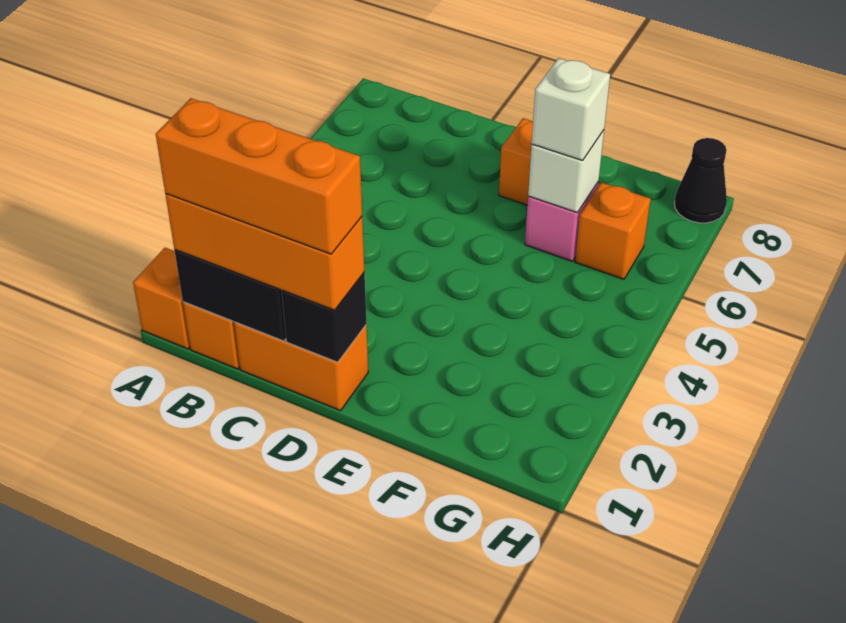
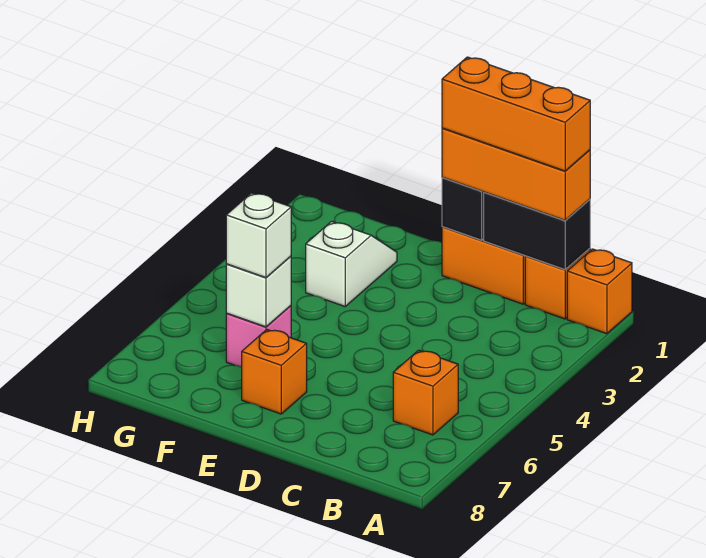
none -> white 1x2 slope [306,221,397,306]
orange 1x1 brick [575,182,651,279] -> orange 1x1 brick moved to [393,350,458,435]
black 1x1 cone [674,138,727,223] -> none

